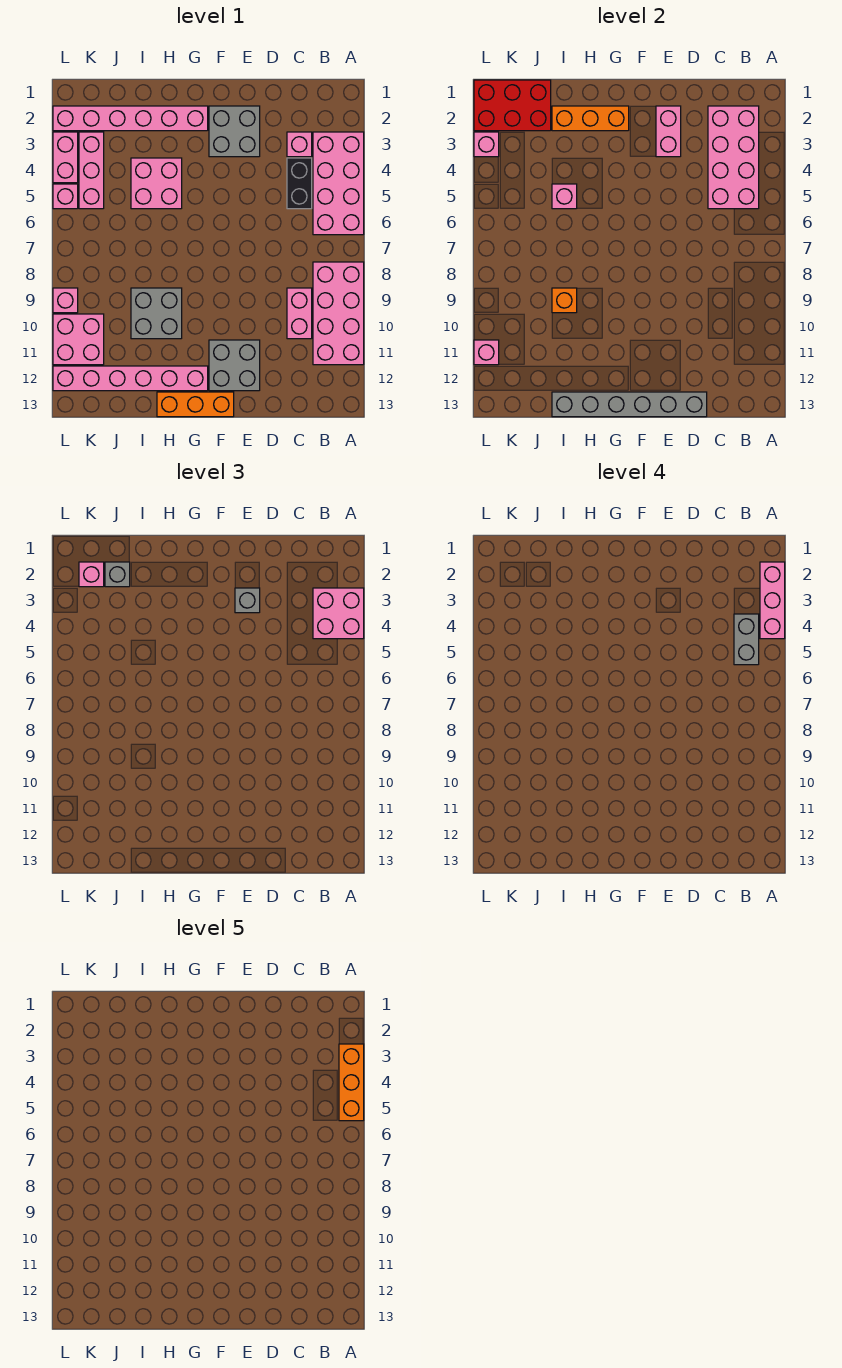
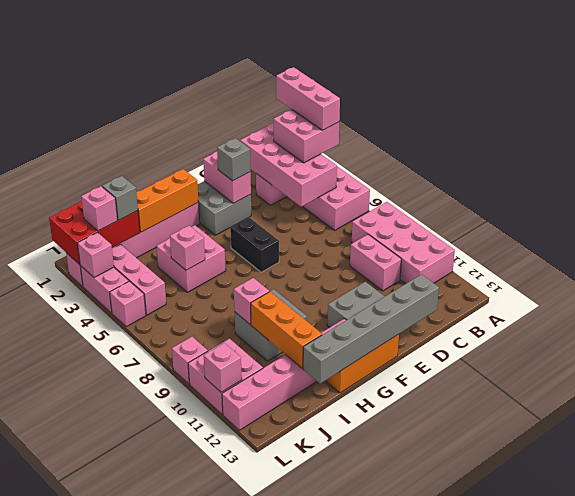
orange 1x3 brick [339,1044,364,1121] -> orange 1x3 brick moved to [251,292,322,368]
grey 1x2 brick [734,614,759,665] -> none
black 1x2 brick [287,158,312,209] -> black 1x2 brick moved to [230,217,279,272]
orange 1x1 brick [552,288,577,313] -> pink 1x1 brick [234,278,270,325]

